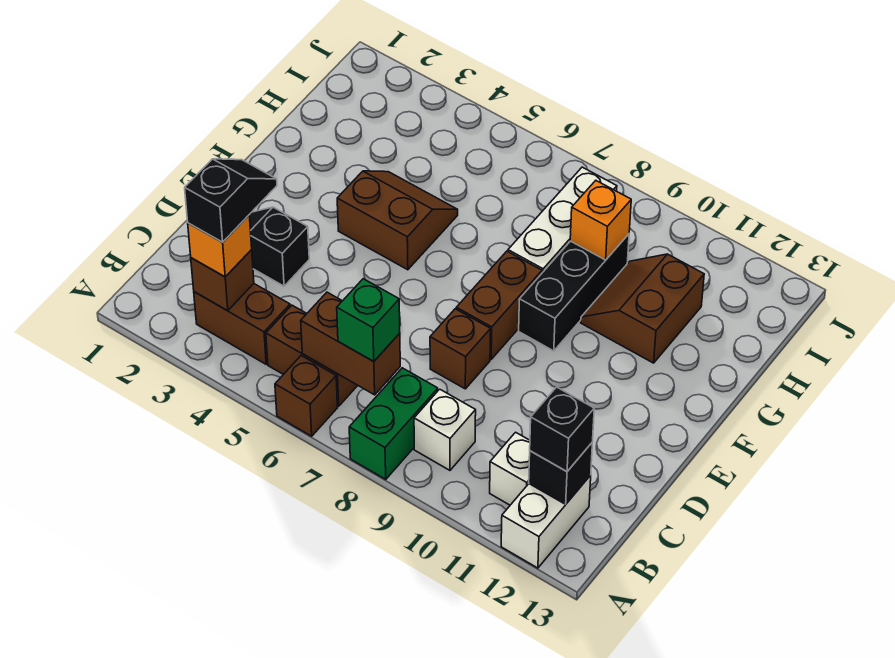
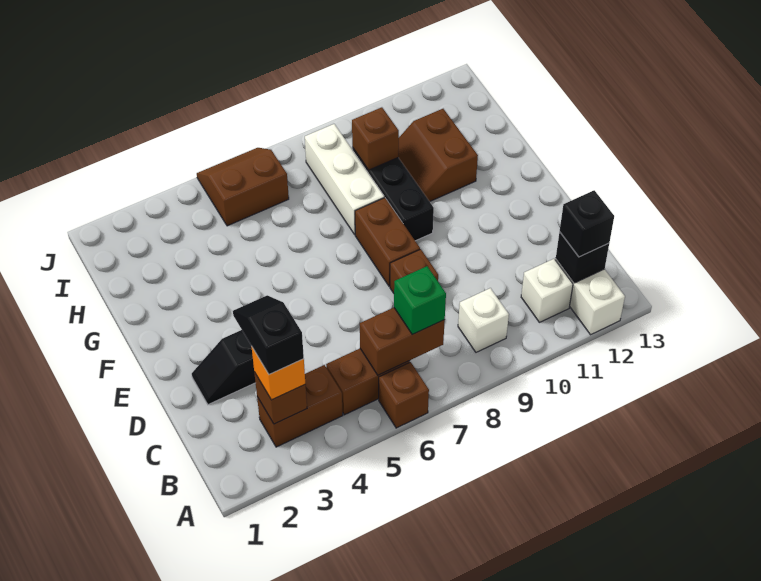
green 1x2 brick [349,368,438,479] -> none
brown 2x2 slope [337,171,458,270] -> brown 2x2 slope moved to [197,148,289,226]
orange 1x1 brick [570,181,631,260] -> brown 1x1 brick [352,107,399,170]

